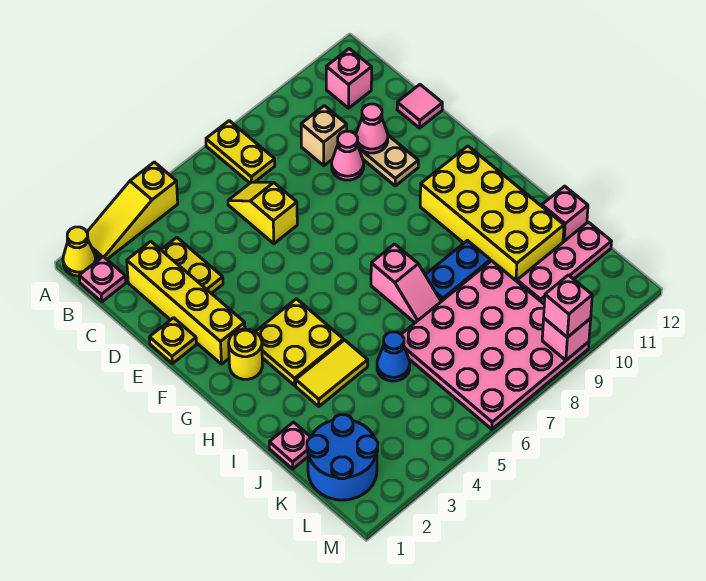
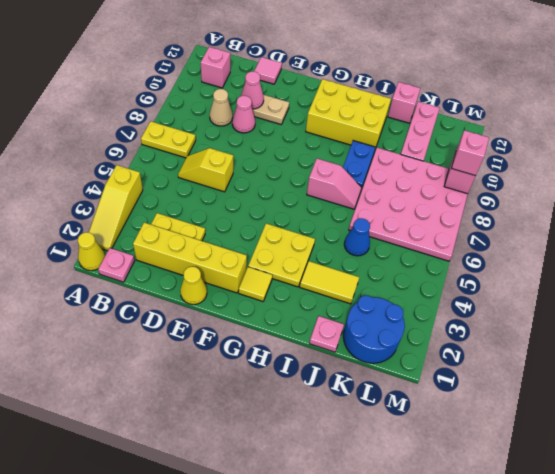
tan 1x1 brick [301,106,347,166] -> tan 1x1 cone [210,89,233,126]
yellow 1x1 plate [149,318,196,364] -> yellow 1x1 cone [180,267,207,305]
yellow 1x1 round brick [229,329,262,379] -> yellow 1x1 tile [239,267,272,301]
yellow 2x4 brick [420,146,564,281] -> yellow 2x3 brick [306,79,391,148]
yellow 1x2 tile [296,340,368,406] -> yellow 1x2 tile turned to [300,261,359,304]

